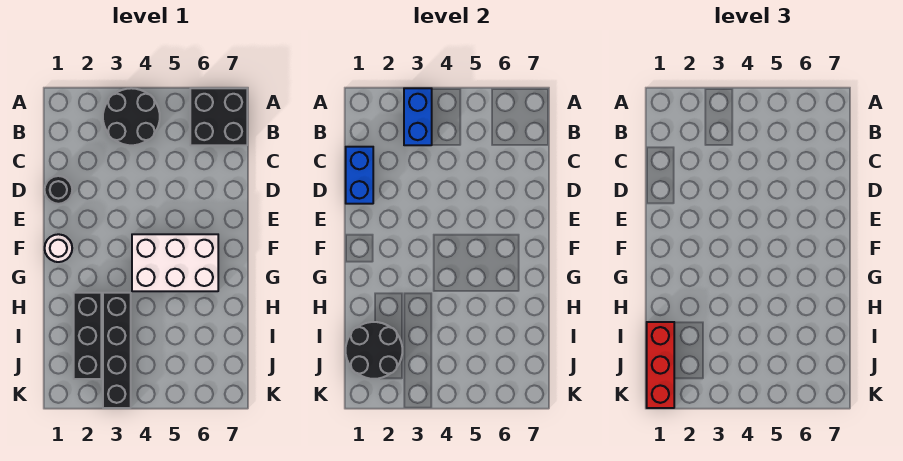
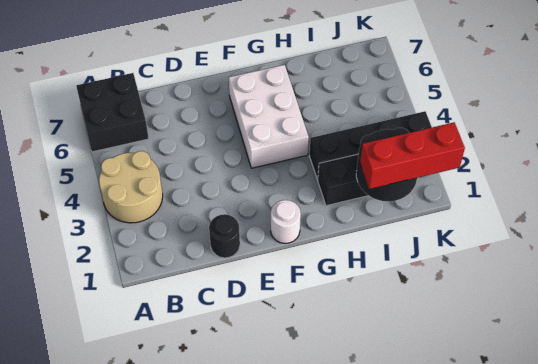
black 2x2 round brick [103,88,160,145] -> tan 2x2 round brick [99,151,163,223]
blue 1x2 brick [404,88,432,145] -> none
blue 1x2 brick [346,147,373,204] -> none

